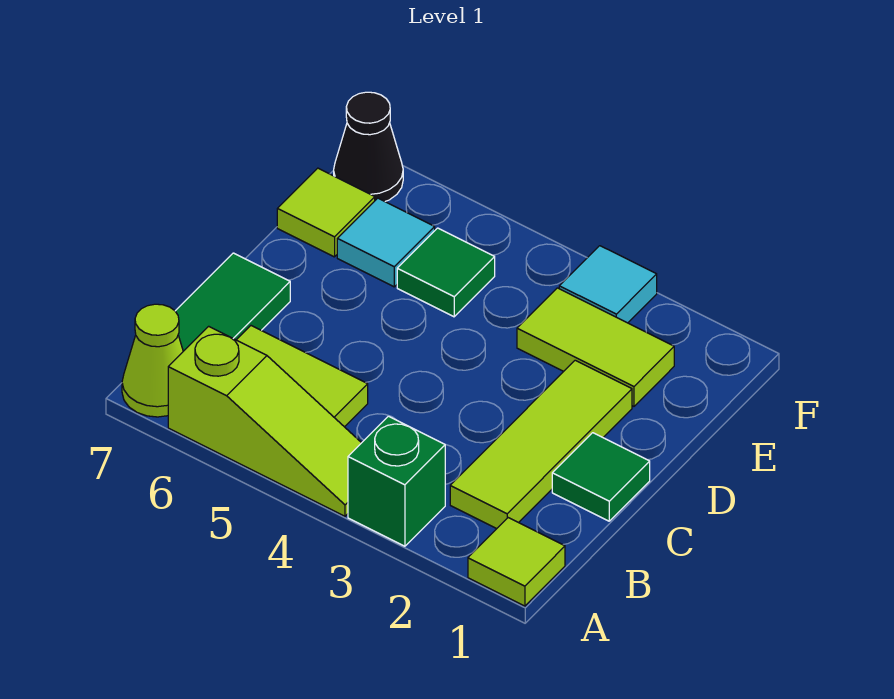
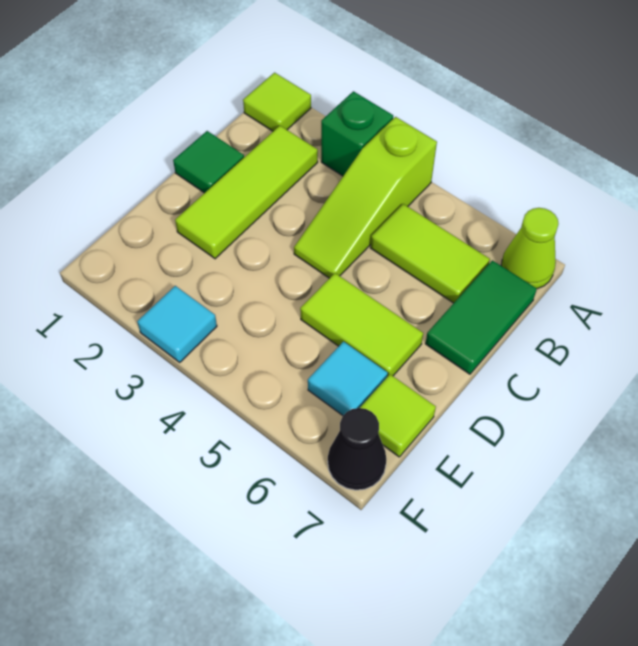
lime 1x3 slope [168,326,361,516] -> lime 1x3 slope turned to [294,117,437,278]
lime 1x2 tile [517,288,674,406] -> lime 1x2 tile moved to [300,273,423,377]
green 1x1 tile [397,228,495,317] -> none

